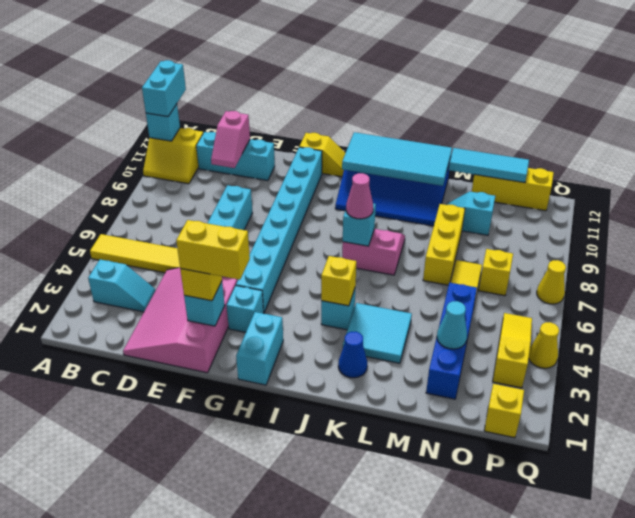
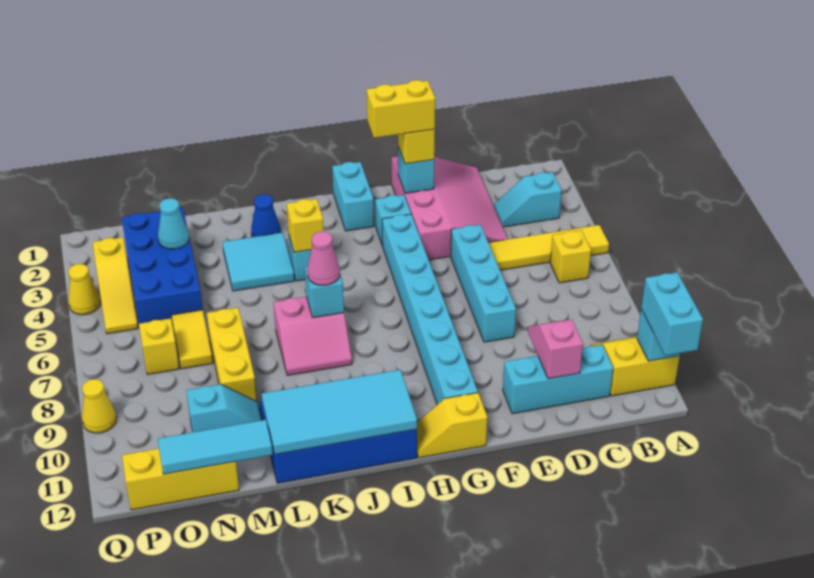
blue 1x4 brick [426,283,477,399] -> blue 2x4 brick [122,208,203,324]
yellow 1x1 brick [484,384,524,438] -> yellow 1x1 brick moved to [550,230,591,283]
yellow 1x1 cone [537,260,566,304] -> yellow 1x1 cone moved to [82,379,116,433]

